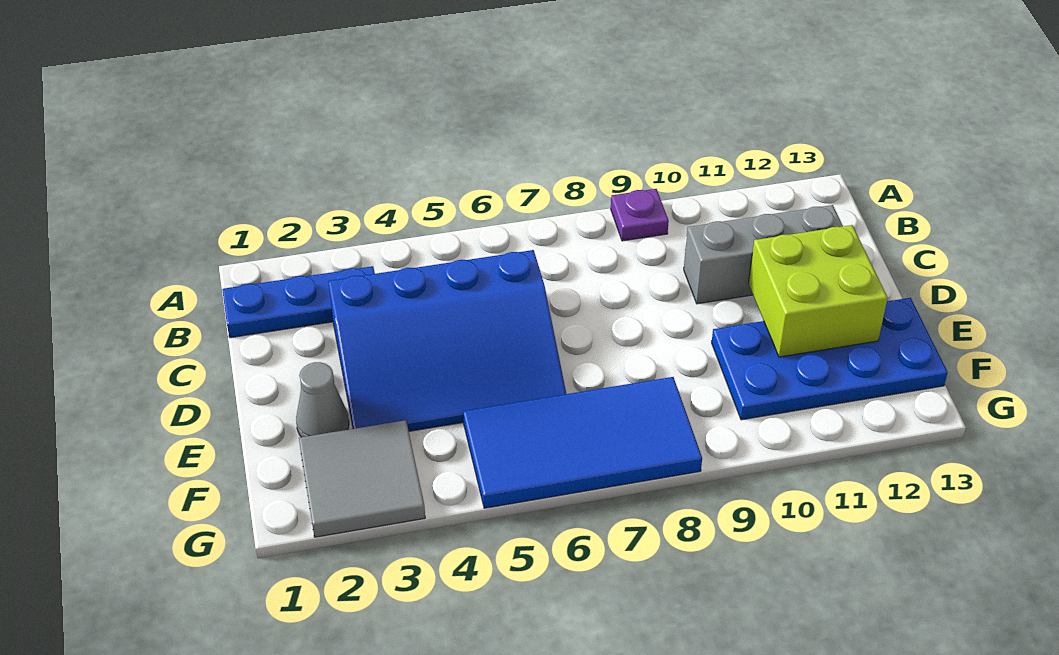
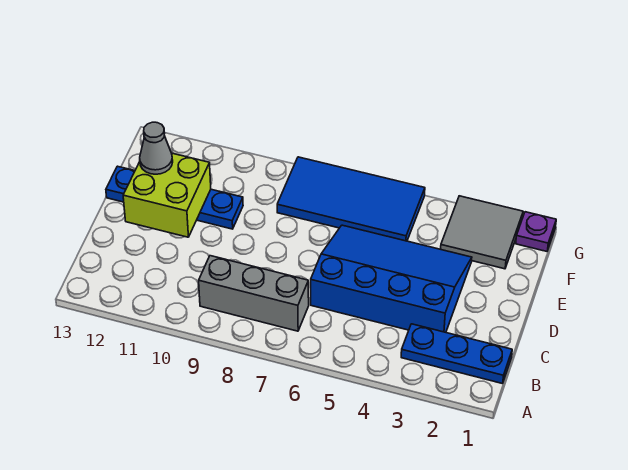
purple 1x1 plate [611,189,669,241] -> purple 1x1 plate moved to [516,212,556,251]
grey 1x3 brick [684,205,843,304] -> grey 1x3 brick moved to [199,256,309,331]
grey 1x1 cone [296,362,349,437] -> grey 1x1 cone moved to [140,122,173,174]
blue 2x4 plate [712,298,948,420] -> blue 1x4 plate [106,166,243,229]

